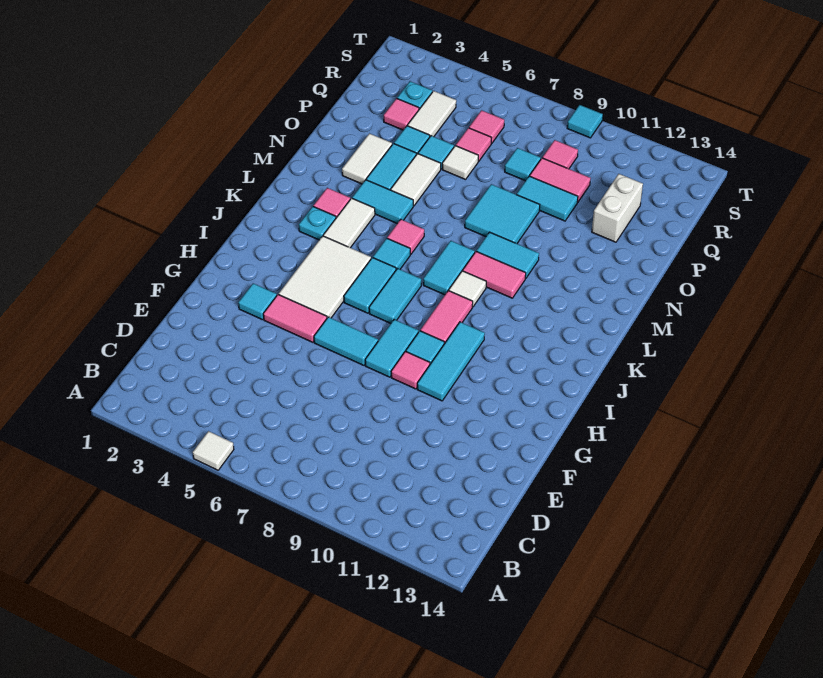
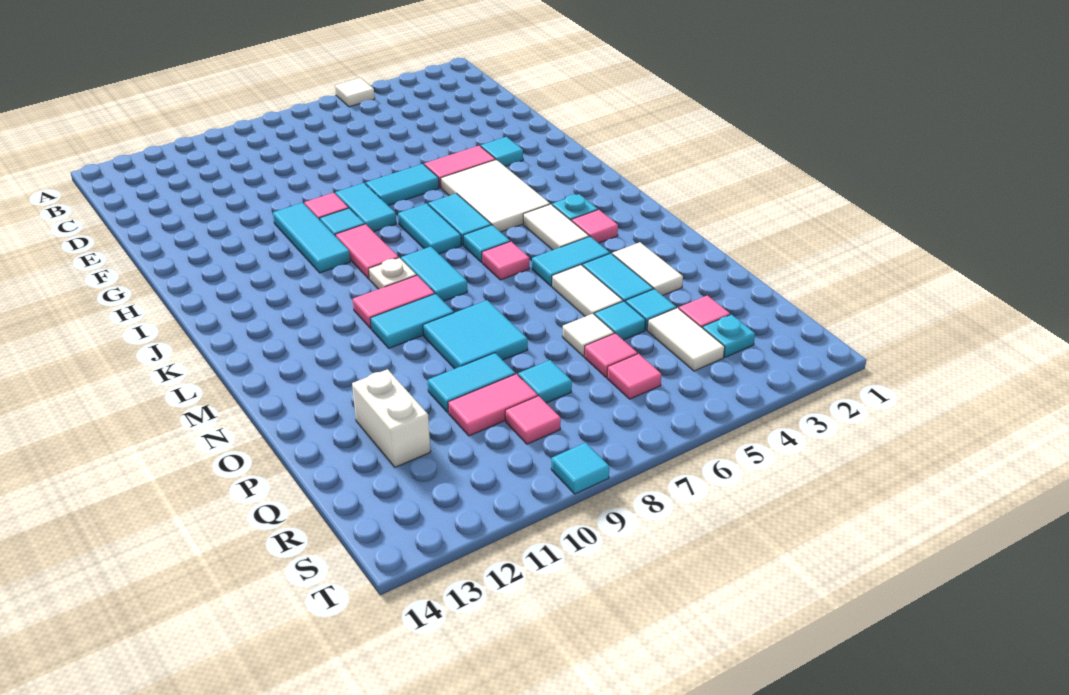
white 1x1 tile [449,271,486,307] -> white 1x1 plate [369,258,416,289]

